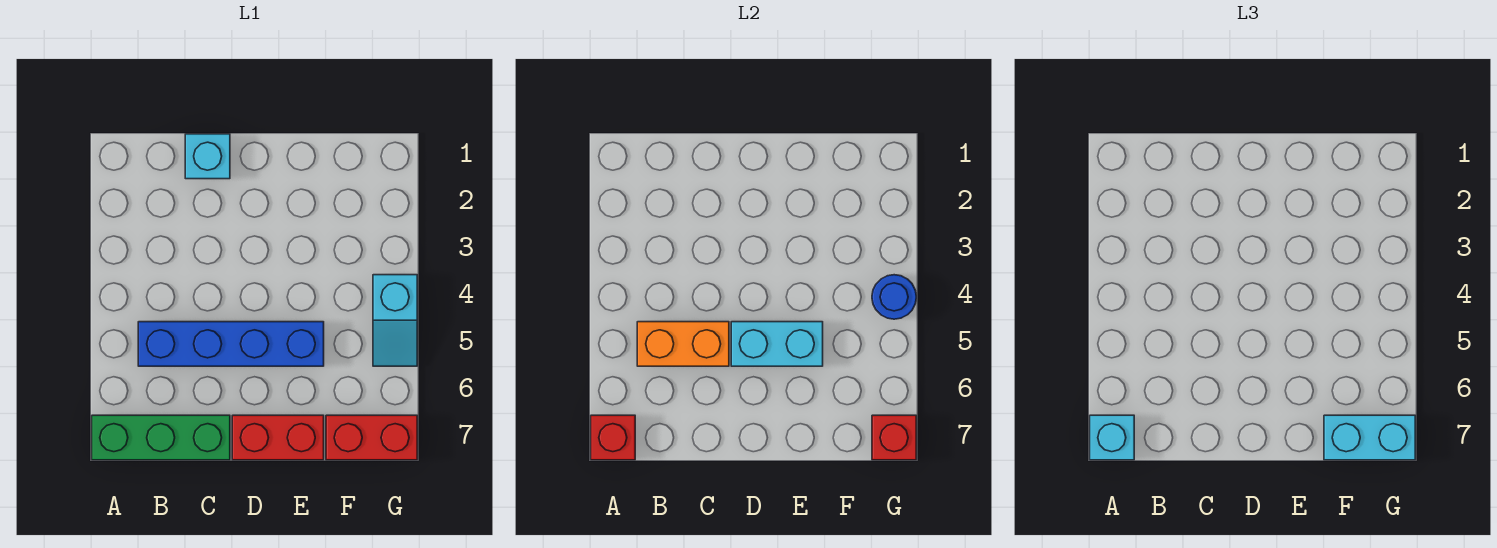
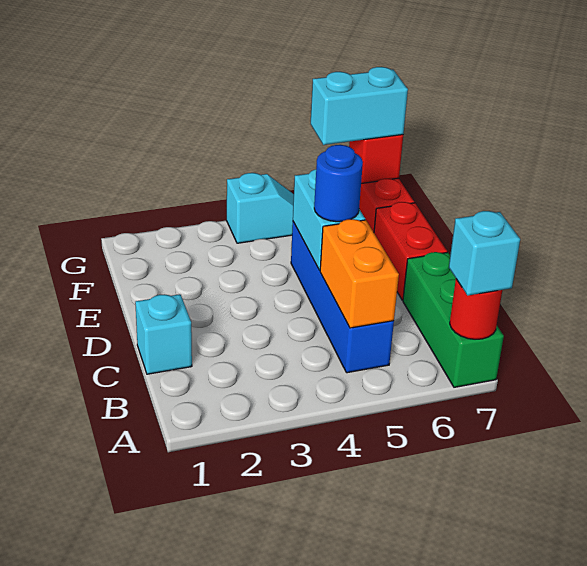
red 1x1 brick [591,415,635,460] -> red 1x1 round brick [450,279,502,339]
cyan 1x2 brick [1324,415,1415,460] -> cyan 1x2 brick turned to [311,67,408,145]
blue 1x1 round brick [872,275,916,319] -> blue 1x1 round brick moved to [314,145,363,222]

